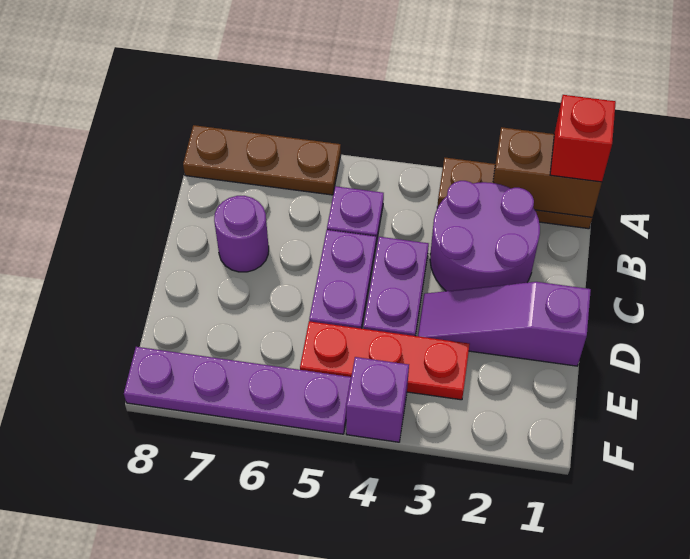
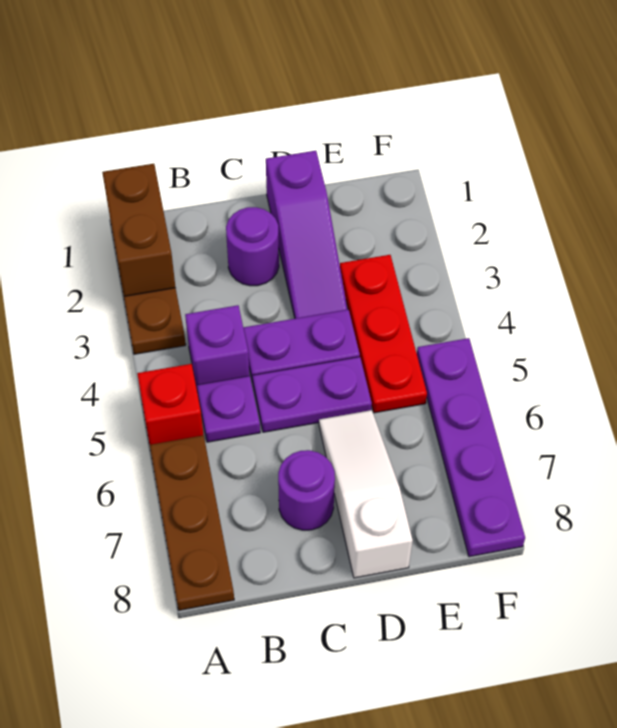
red 1x1 brick [550,95,616,182] -> red 1x1 brick moved to [137,364,203,445]
purple 2x2 round brick [430,181,540,291] -> purple 1x1 round brick [226,207,279,286]
none -> white 1x3 slope [319,410,413,578]
purple 1x1 brick [346,357,409,442] -> purple 1x1 brick moved to [185,305,250,392]

